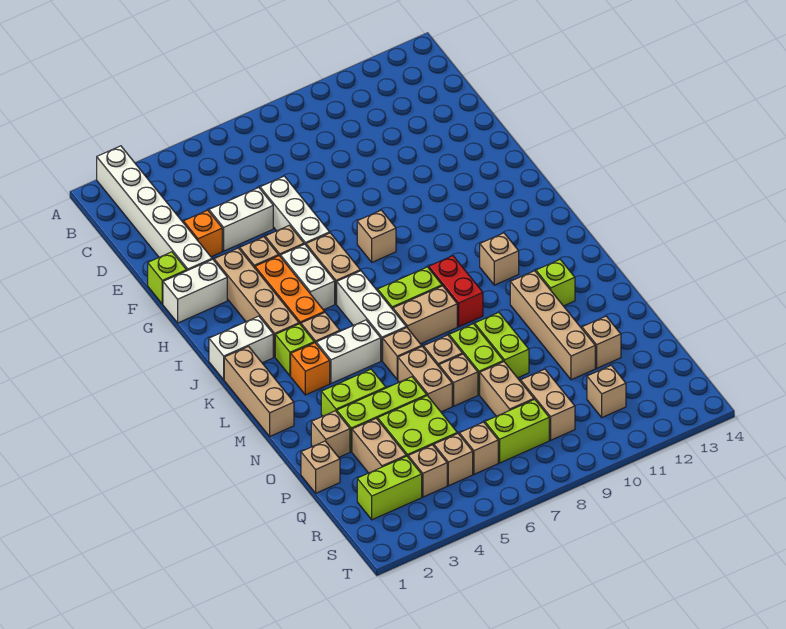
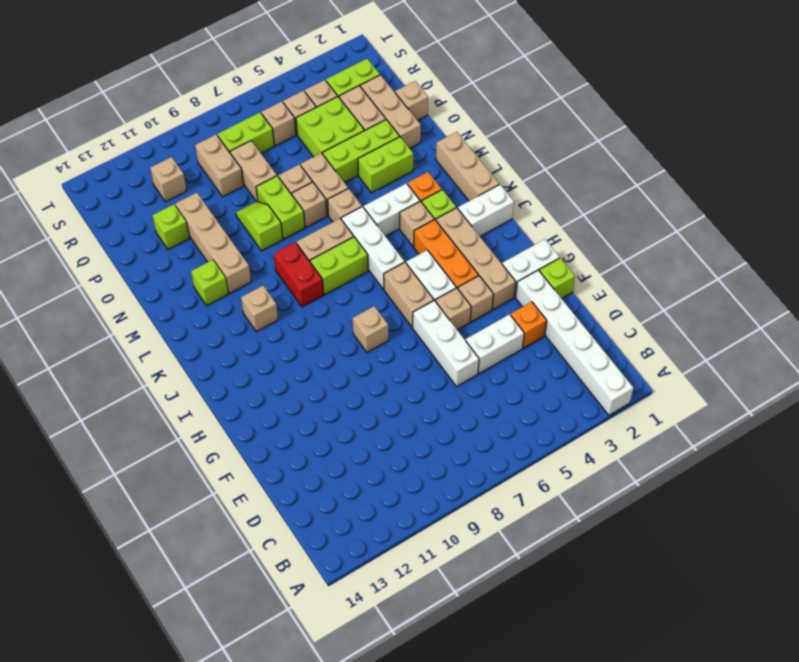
lime 1x2 brick [475,312,529,378] -> lime 1x2 slope [236,202,283,251]
tan 1x1 brick [311,411,350,457] -> tan 1x3 brick [360,75,421,148]
tan 1x1 brick [582,316,621,368] -> lime 1x1 brick [152,204,189,250]

